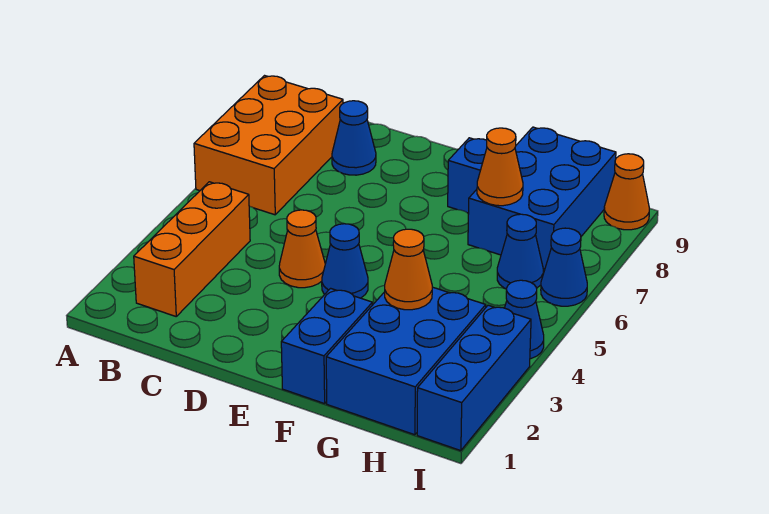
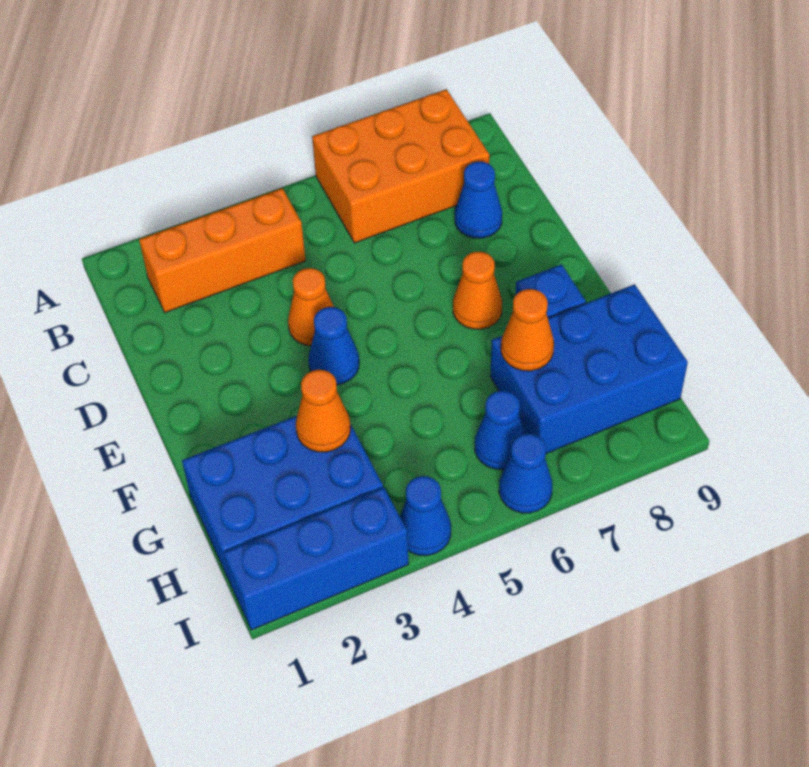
blue 1x2 brick [281,288,372,404] -> none
orange 1x1 cone [604,154,649,230] -> orange 1x1 cone moved to [453,252,502,329]

